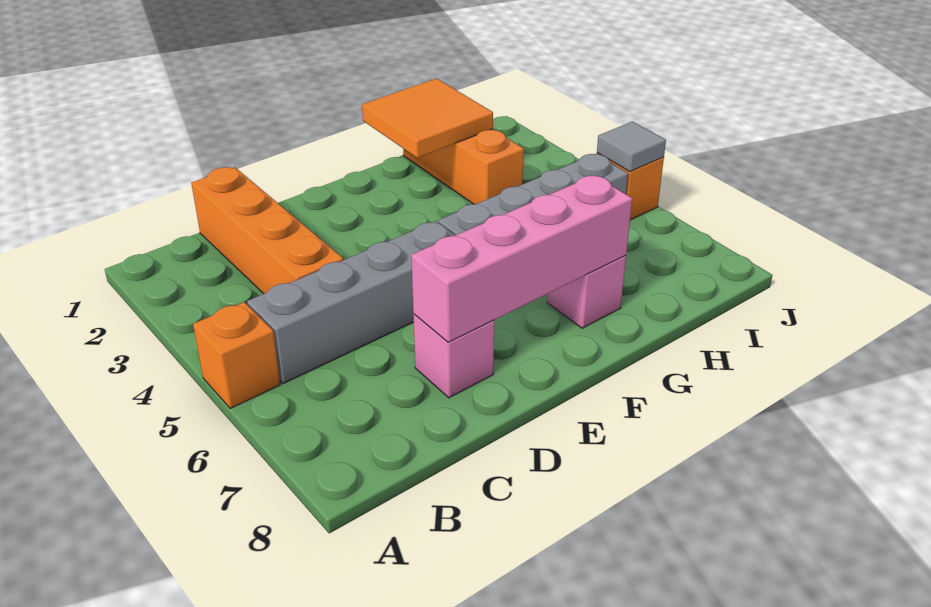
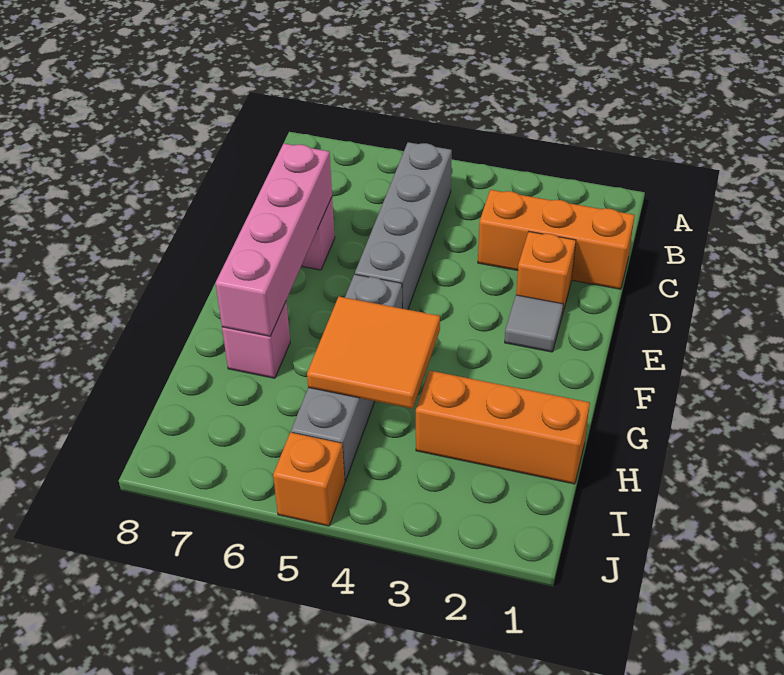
orange 1x1 brick [193,302,280,408] -> orange 1x1 brick moved to [516,232,576,314]
orange 1x4 brick [191,167,344,294] -> orange 1x3 brick [478,190,635,289]
orange 2x2 tile [362,79,493,158] -> orange 2x2 tile moved to [307,296,440,409]
grey 1x1 tile [597,121,666,172] -> grey 1x1 tile moved to [505,295,563,352]

